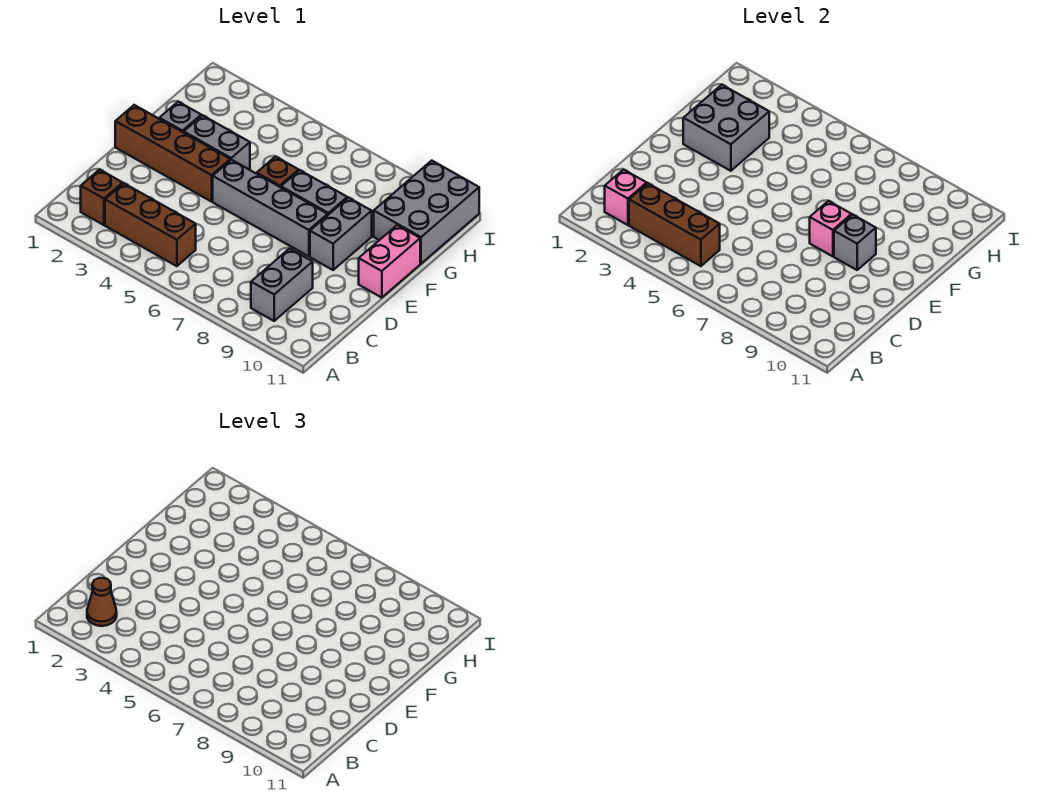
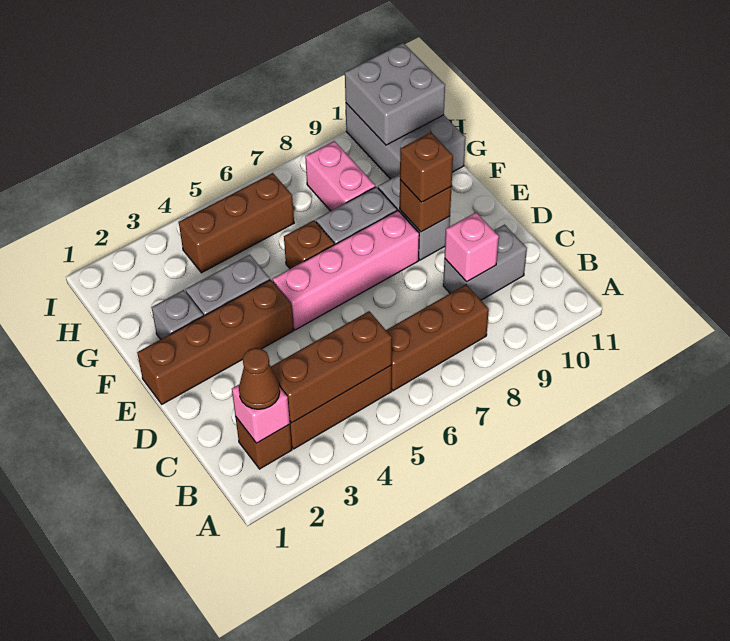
none -> brown 1x3 brick [386,285,489,391]
grey 1x2 brick [251,249,313,321] -> grey 1x2 brick turned to [443,225,527,300]
grey 1x4 brick [213,160,328,256] -> pink 1x4 brick [272,211,419,330]
pink 1x1 brick [810,201,852,256] -> pink 1x1 brick moved to [445,212,499,282]
grey 1x1 brick [834,215,876,270] -> brown 1x1 brick [400,180,452,232]
none -> brown 1x1 brick [400,132,453,202]
pink 1x2 brick [359,225,420,298] -> pink 1x2 brick moved to [305,141,375,211]
grey 2x2 brick [683,85,769,171] -> grey 2x2 brick moved to [345,43,445,145]
none -> brown 1x3 brick [179,173,294,273]

